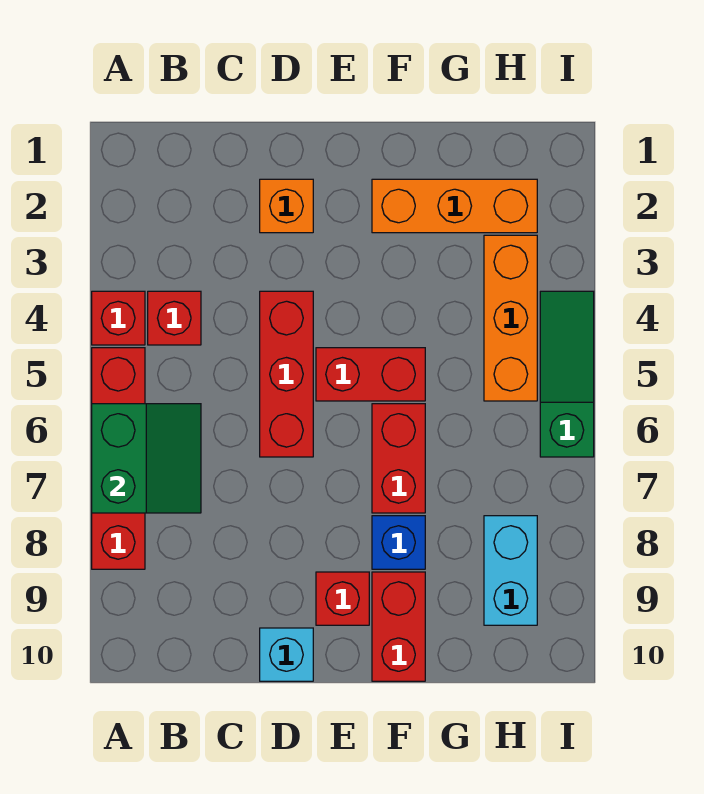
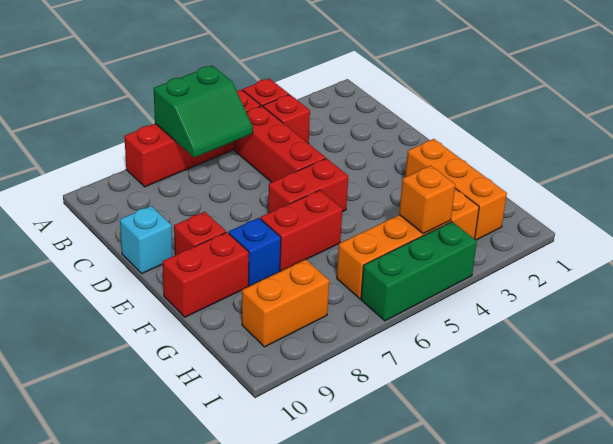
orange 1x1 brick [260,179,313,233] -> orange 1x1 brick moved to [399,166,455,234]
red 1x3 brick [260,291,313,457] -> red 1x3 brick turned to [234,106,326,182]
red 1x2 brick [316,348,425,401] -> red 1x2 brick turned to [268,158,348,213]
orange 1x3 brick [484,235,537,401] -> orange 1x4 brick [337,188,479,299]
cyan 1x2 brick [484,516,537,625] -> orange 1x2 brick [242,260,329,347]
green 1x3 slope [540,291,594,457] -> green 1x3 brick [361,222,477,321]

